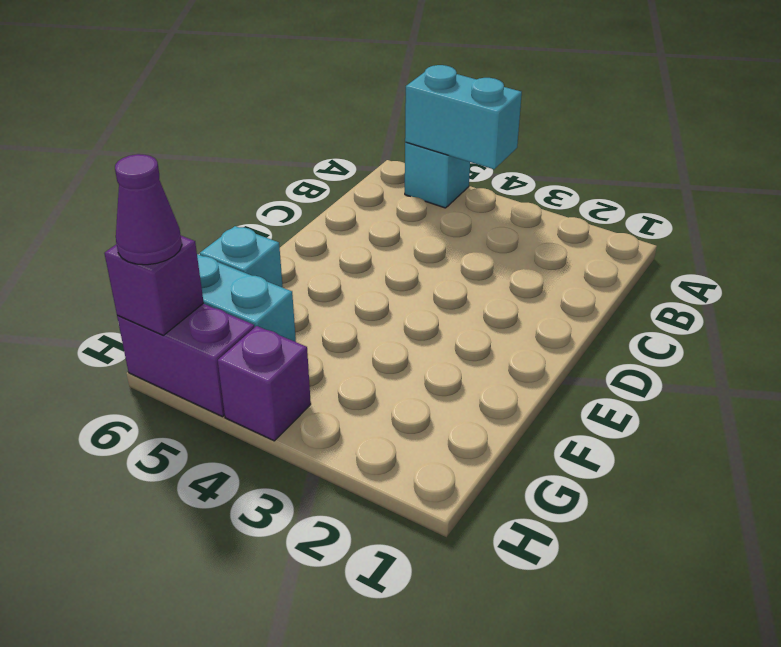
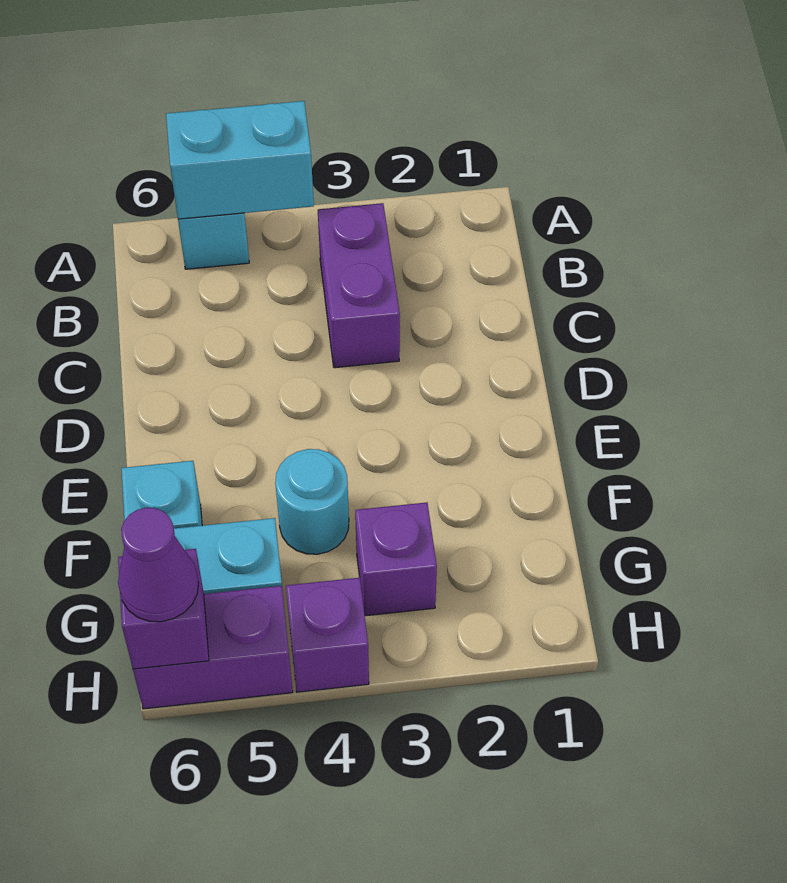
none -> purple 1x2 brick [318,203,400,368]
none -> cyan 1x1 round brick [275,449,349,554]
none -> purple 1x1 brick [355,502,437,616]

